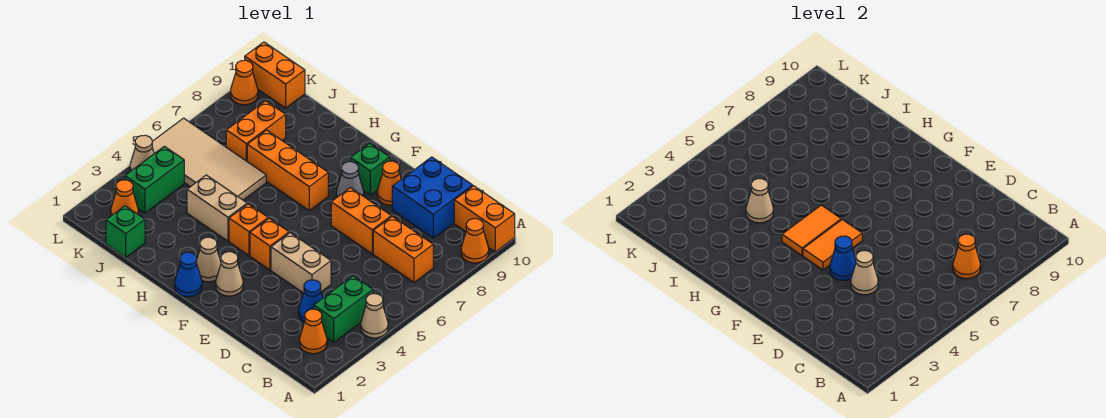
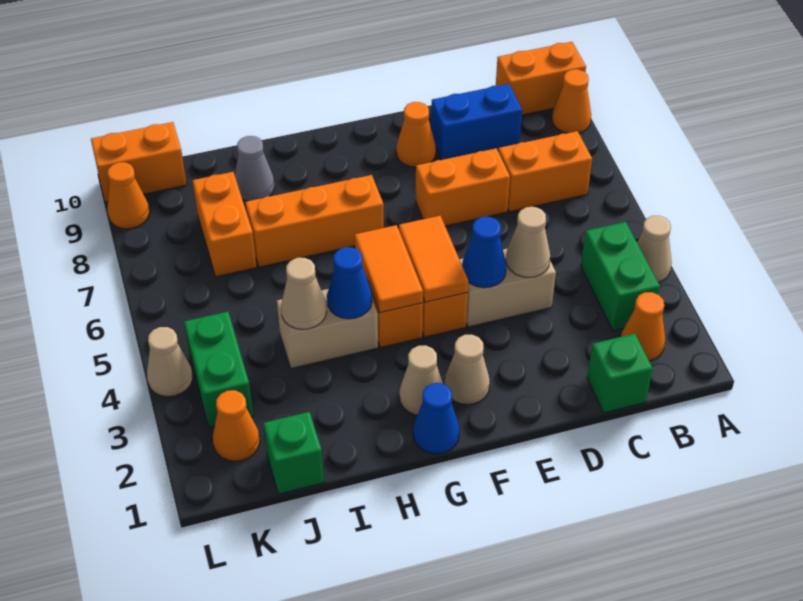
orange 1x1 cone [953,234,980,279] -> none
blue 1x1 cone [299,280,323,322] -> blue 1x1 cone moved to [327,247,372,319]
blue 2x2 brick [392,157,473,238] -> blue 1x2 brick [431,84,522,160]
grey 1x1 cone [336,162,364,198] -> grey 1x1 cone moved to [235,136,275,201]
green 1x1 brick [351,143,390,195] -> green 1x1 brick moved to [587,334,653,413]
tan 2x4 tile [152,118,266,200] -> none

